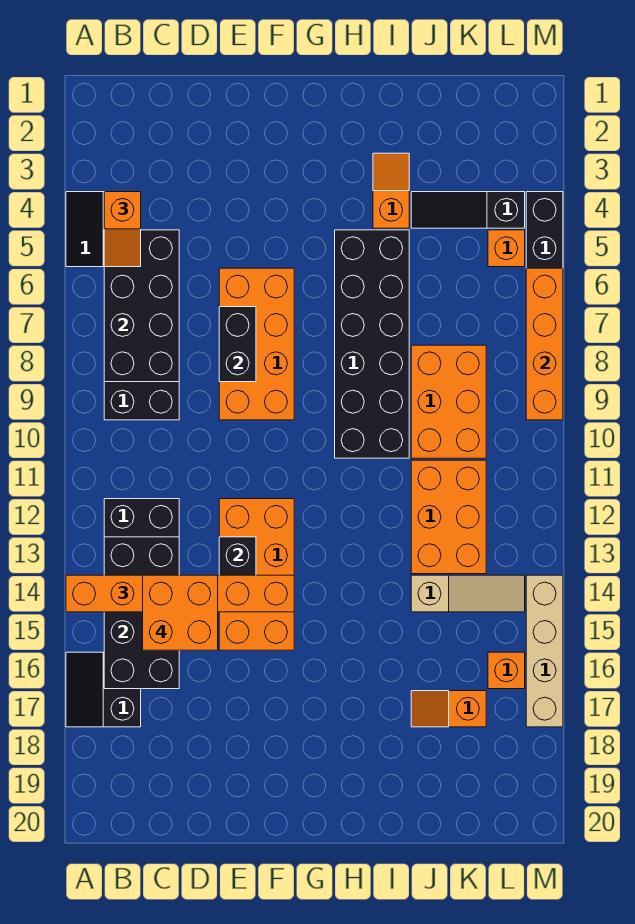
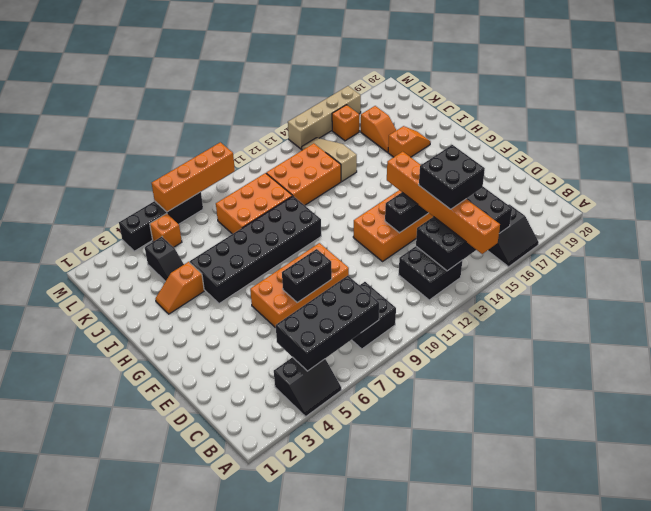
orange 1x2 slope [104,192,141,267] -> orange 1x2 slope moved to [388,126,431,157]
orange 2x2 brick [143,575,218,650] -> black 2x2 brick [419,145,485,209]
black 1x3 slope [411,192,525,228] -> black 1x2 slope [145,237,184,282]

